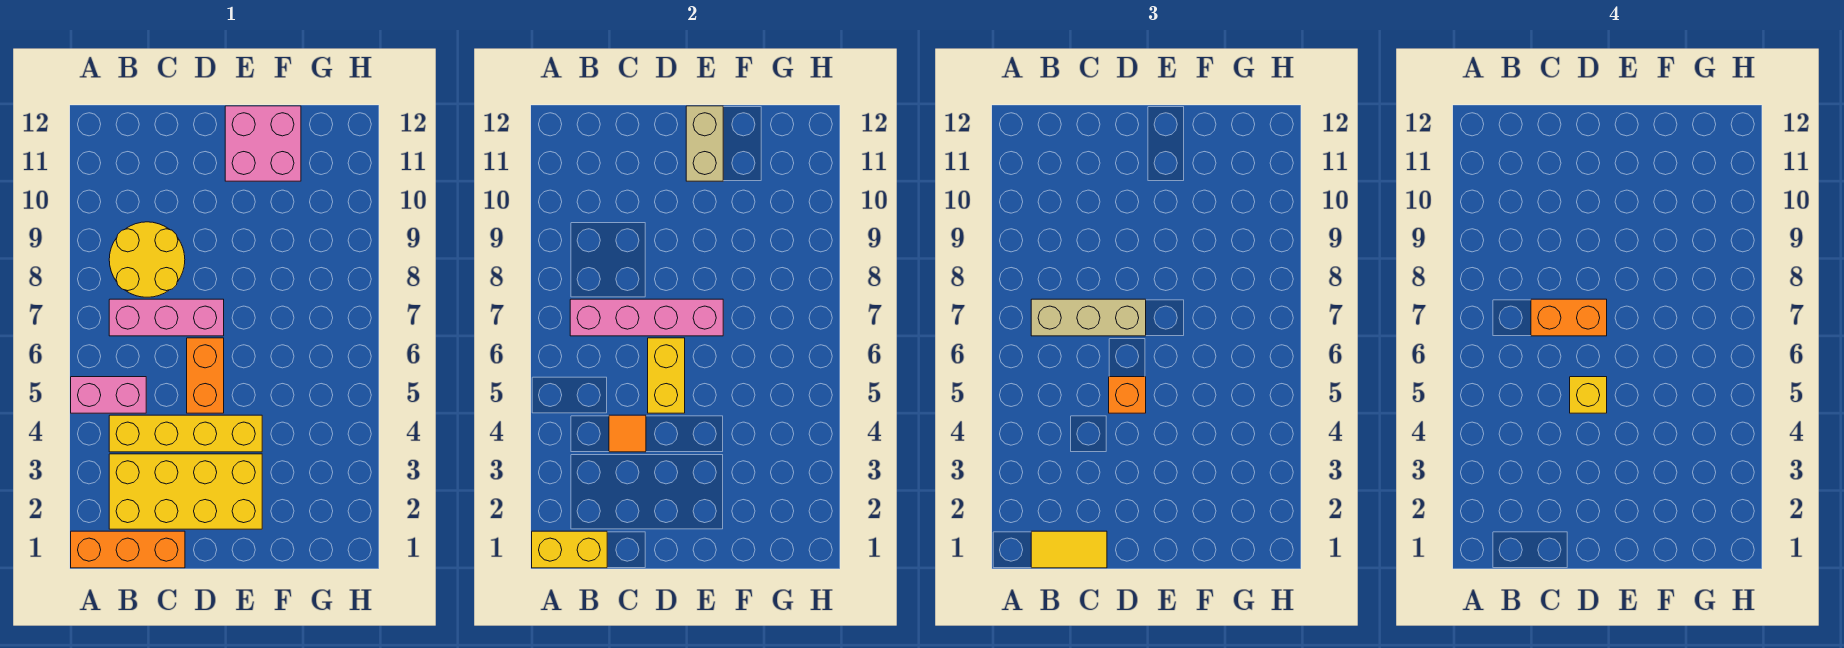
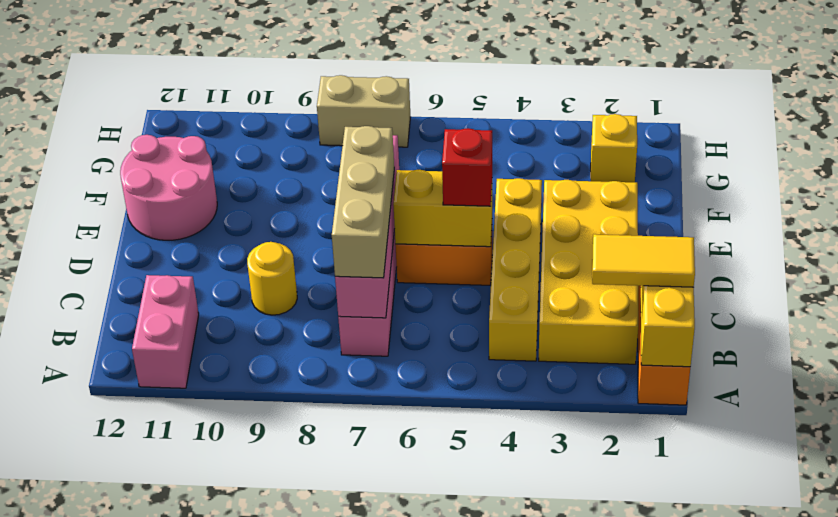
pink 1x2 brick [71,377,146,413] -> pink 1x2 brick moved to [132,275,199,388]
yellow 1x2 tile [1031,531,1107,568] -> yellow 1x2 tile turned to [592,234,695,287]
yellow 2x2 round brick [109,222,185,297] -> yellow 1x1 round brick [247,242,297,315]
orange 1x1 tile [609,415,646,452] -> none
orange 1x2 brick [1531,299,1607,336] -> none
orange 1x1 brick [1109,377,1146,413] -> red 1x1 brick [442,128,492,206]
yellow 1x1 brick [1570,377,1607,413] -> yellow 1x1 brick moved to [591,114,637,182]
pink 2x2 brick [225,106,301,181] -> pink 2x2 round brick [120,135,217,240]
tan 1x2 brick [686,106,723,181] -> tan 1x2 brick moved to [317,75,410,147]

